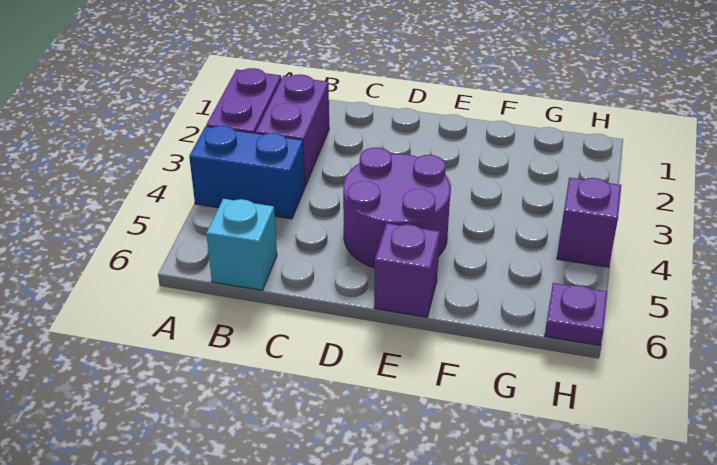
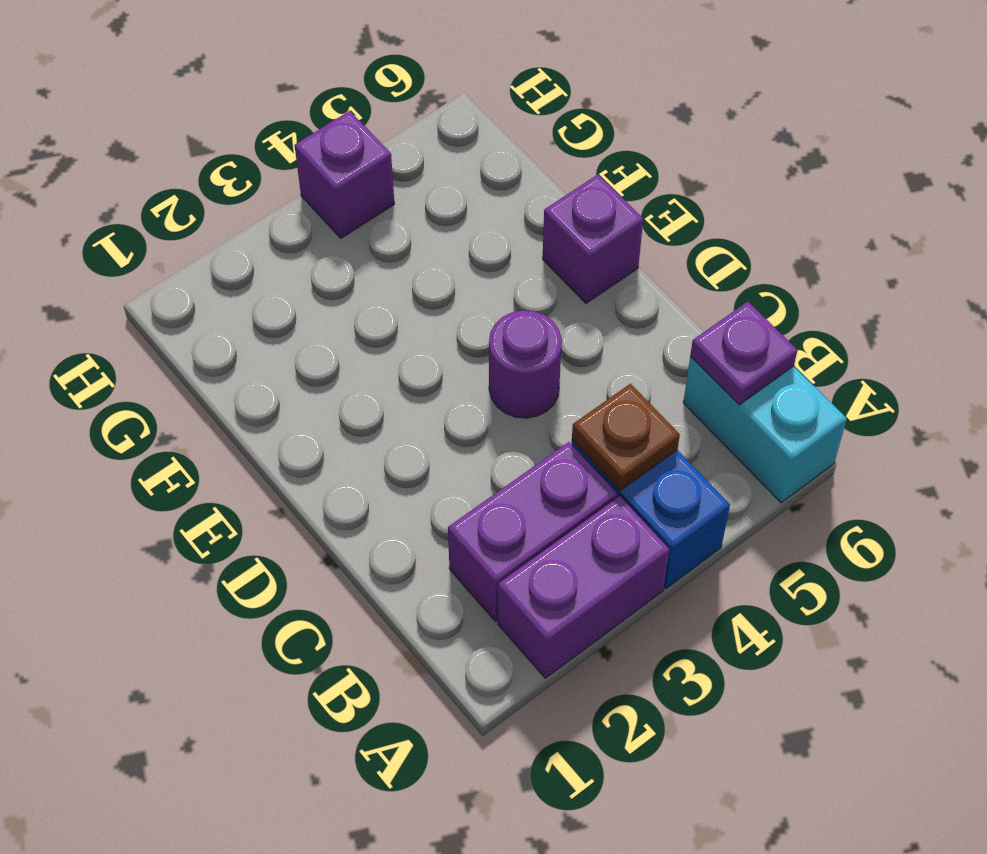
none -> brown 1x1 plate [572,384,680,490]
cyan 1x1 brick [206,199,277,290] -> cyan 1x2 brick [683,357,847,503]
purple 2x2 round brick [343,147,451,268] -> purple 1x1 round brick [489,310,562,418]
purple 1x1 plate [545,283,607,346] -> purple 1x1 plate moved to [690,302,798,405]

